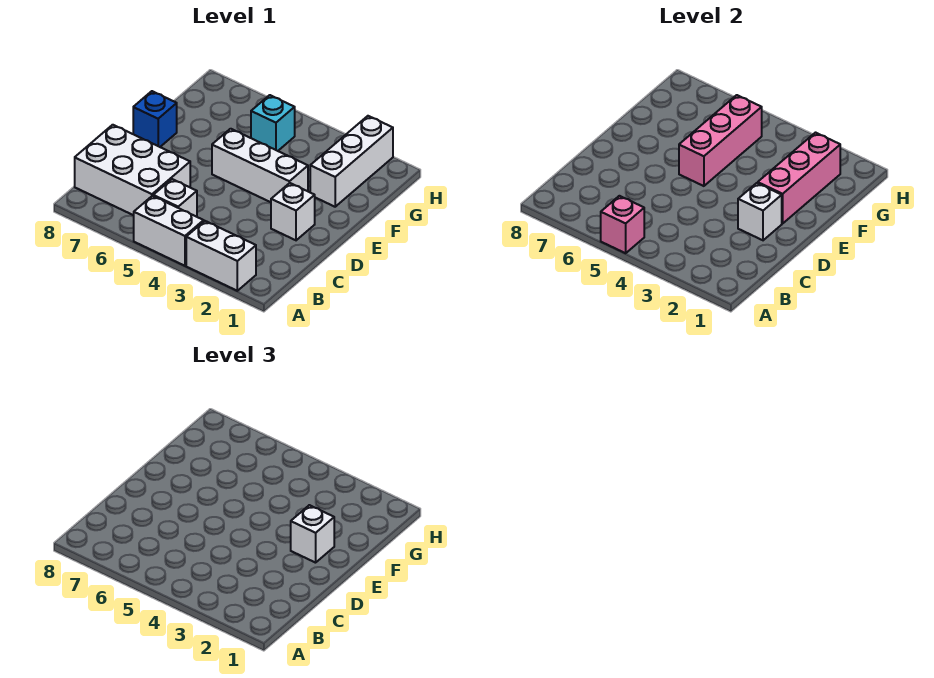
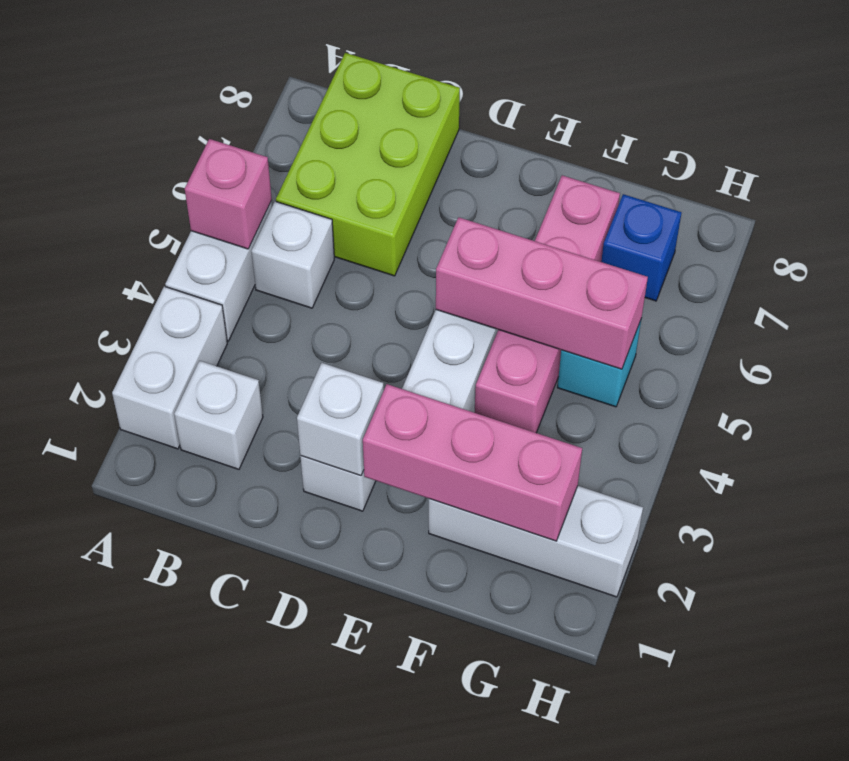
white 2x3 brick [75,125,190,215] -> lime 2x3 brick [276,53,460,276]
white 1x1 brick [291,505,334,563] -> white 1x1 brick moved to [174,361,263,469]
blue 1x1 brick [133,91,177,147] -> blue 1x1 brick moved to [601,194,682,301]
none -> pink 1x4 brick [474,175,620,433]

